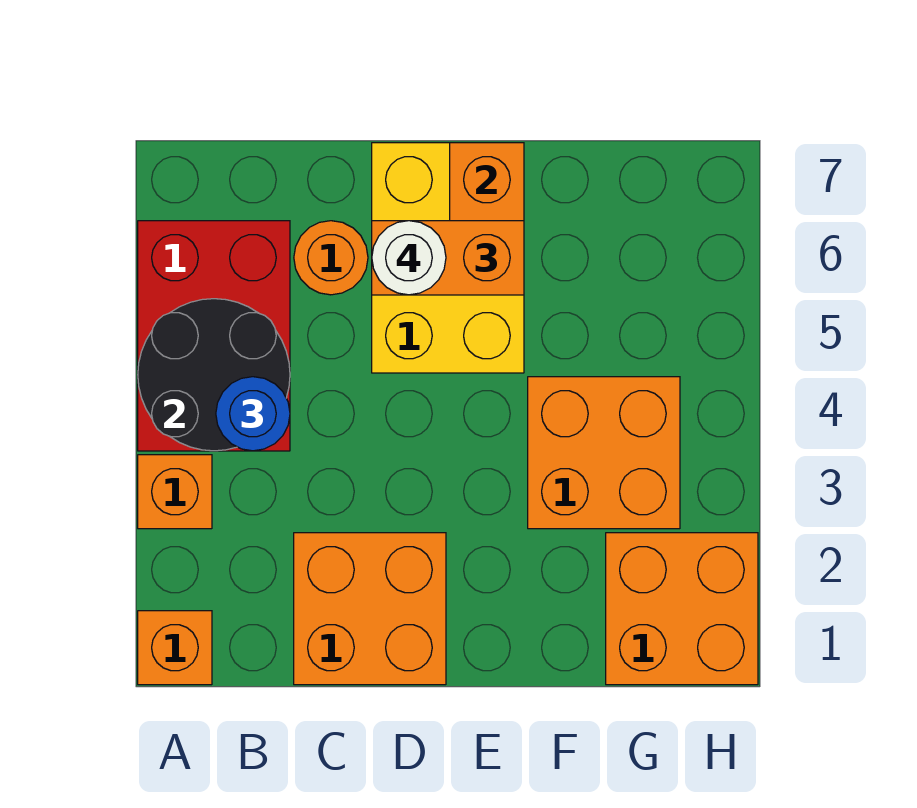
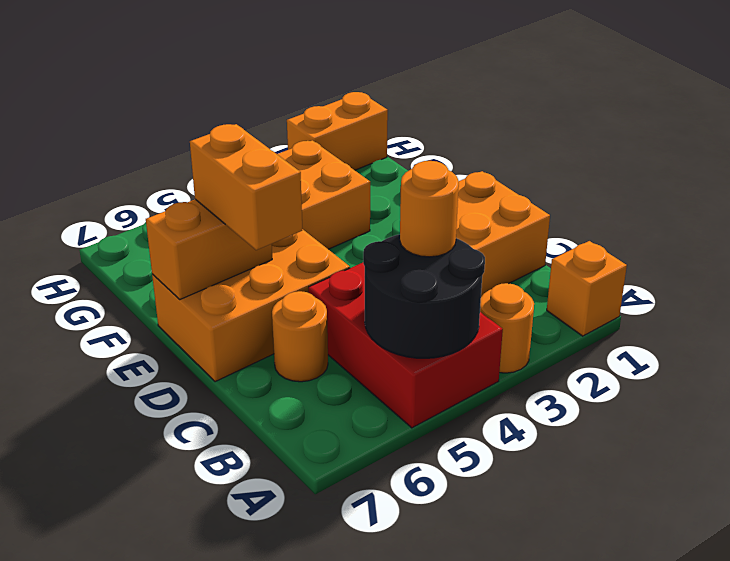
orange 1x1 brick [138,455,212,529] -> orange 1x1 round brick [480,283,534,373]
red 2x3 brick [138,221,290,451] -> red 2x3 brick turned to [308,263,503,428]
blue 1x1 round brick [216,377,290,451] -> orange 1x1 round brick [400,161,459,257]
yellow 2x3 brick [372,143,524,373] -> orange 2x3 brick [152,229,350,382]
white 1x1 round brick [372,221,446,295] -> none
orange 2x2 brick [606,533,758,685] -> orange 1x2 brick [287,92,388,170]

